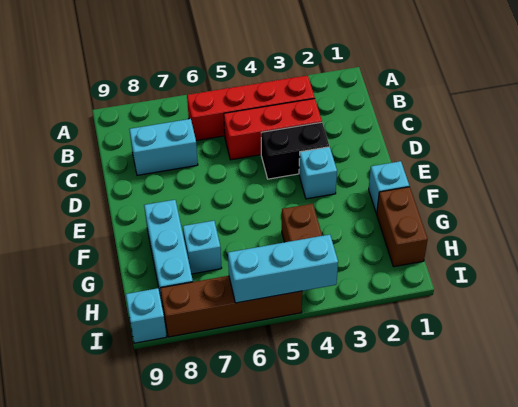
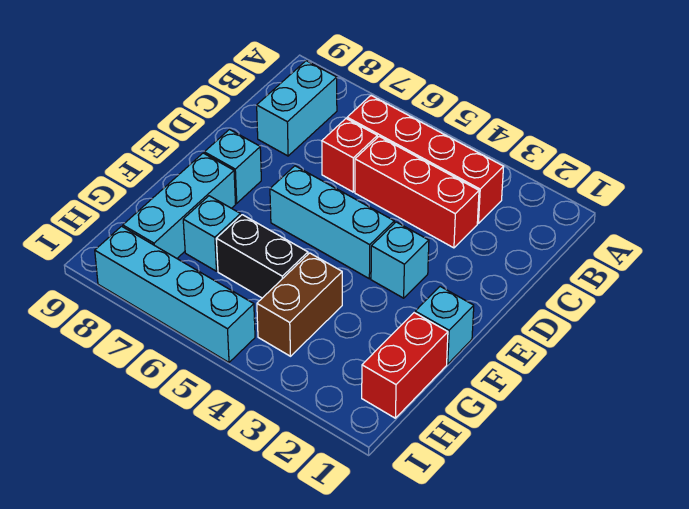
none -> red 1x1 brick [322,119,377,192]
cyan 1x2 brick [129,119,198,175] -> cyan 1x2 brick turned to [257,61,337,156]
black 1x2 brick [261,122,329,179] -> black 1x2 brick moved to [216,215,308,298]
brown 1x2 brick [377,187,428,267] -> red 1x2 brick [362,313,448,418]
cyan 1x3 brick [228,235,338,303] -> cyan 1x3 brick moved to [270,166,394,279]
brown 1x4 brick [160,276,302,337] -> cyan 1x4 brick [95,226,255,362]
cyan 1x1 brick [126,288,167,343] -> cyan 1x1 brick moved to [204,130,261,203]

